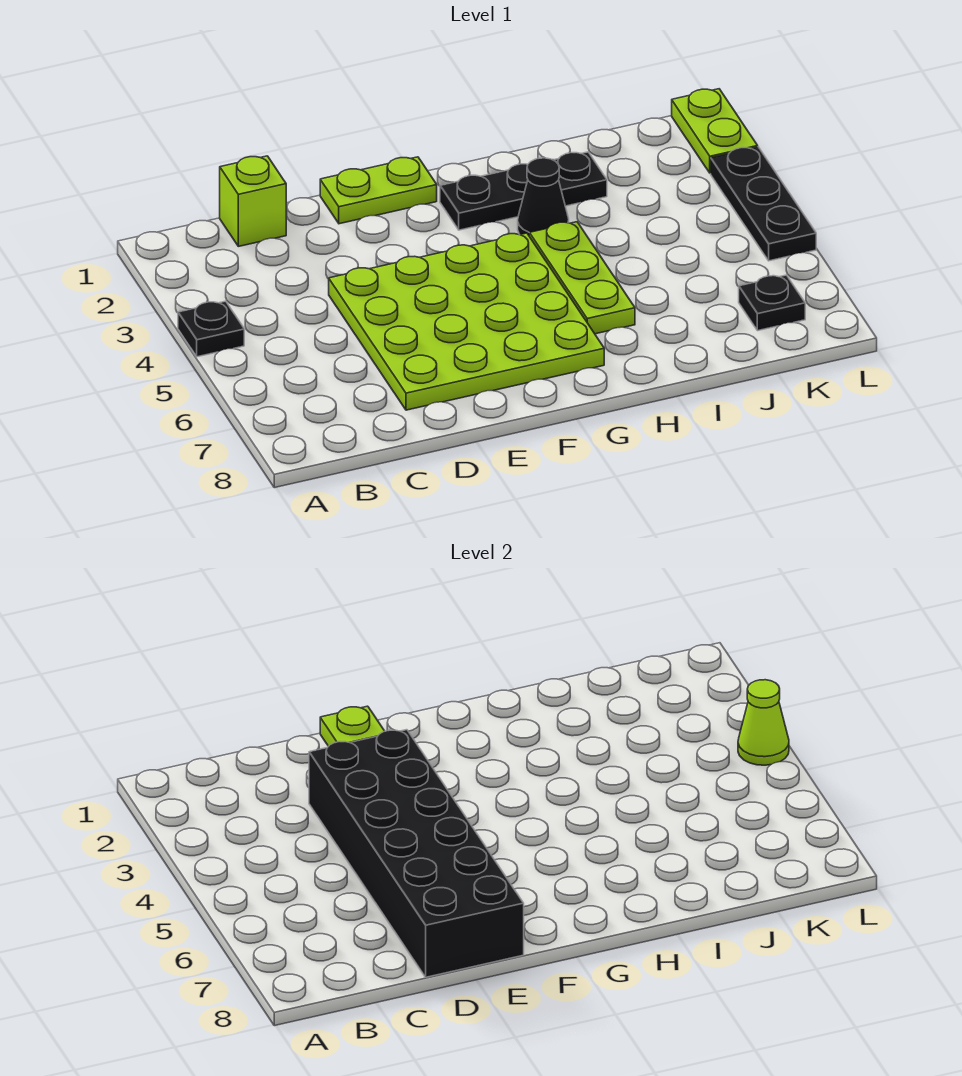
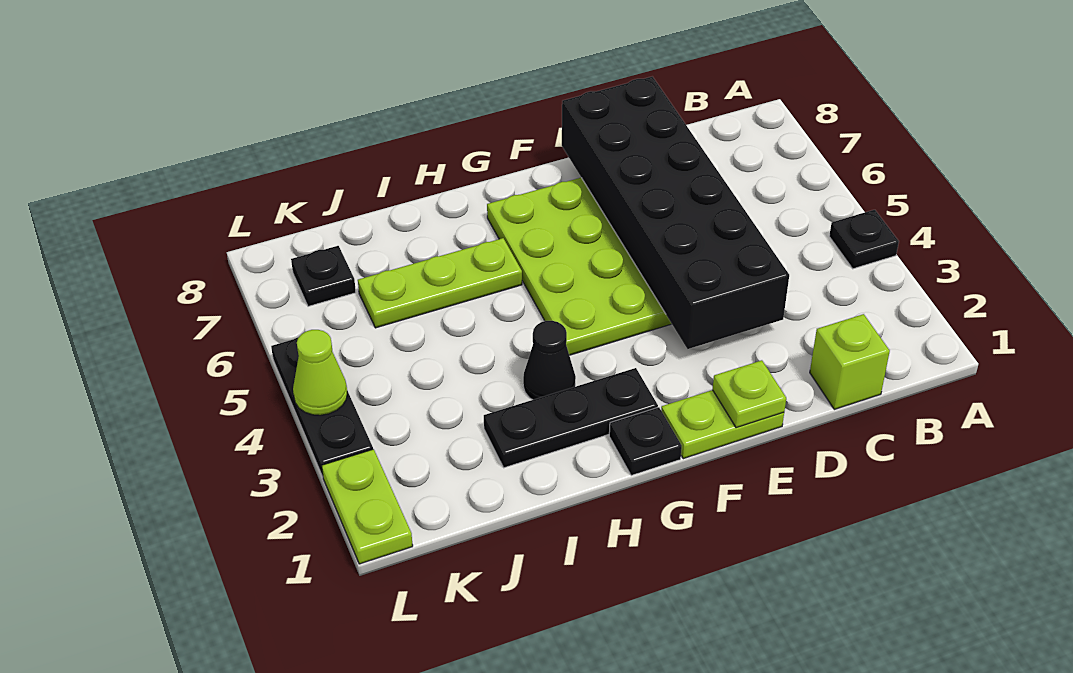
none -> black 1x1 plate [609,407,682,476]
lime 1x3 plate [529,222,635,334] -> lime 1x3 plate turned to [358,238,522,328]

